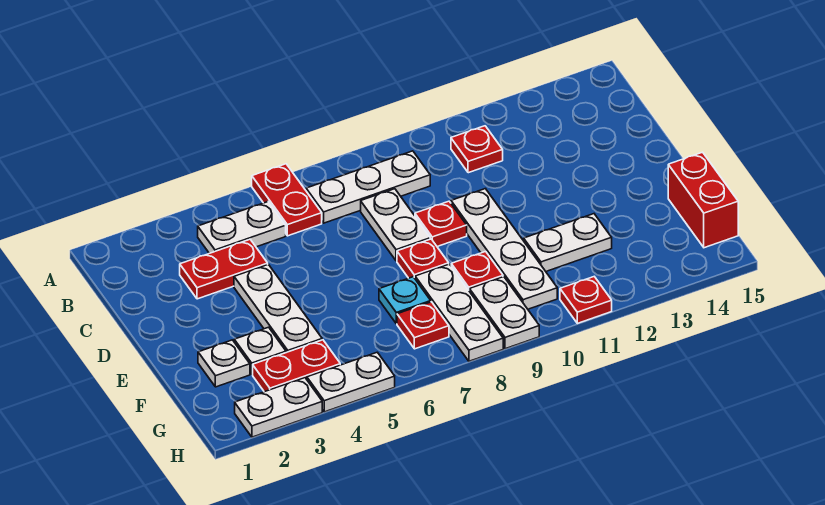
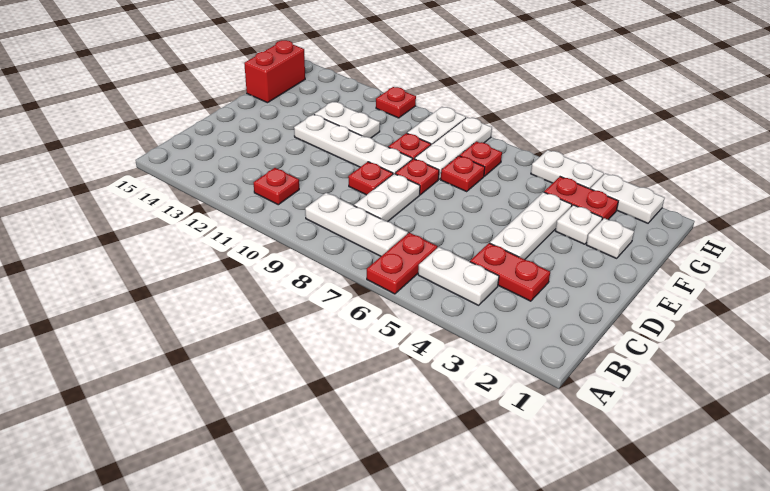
white 1x4 plate [451,189,557,309] -> white 1x4 plate turned to [294,114,412,174]
cyan 1x1 plate [379,277,431,324] -> red 1x1 plate [441,156,485,191]

